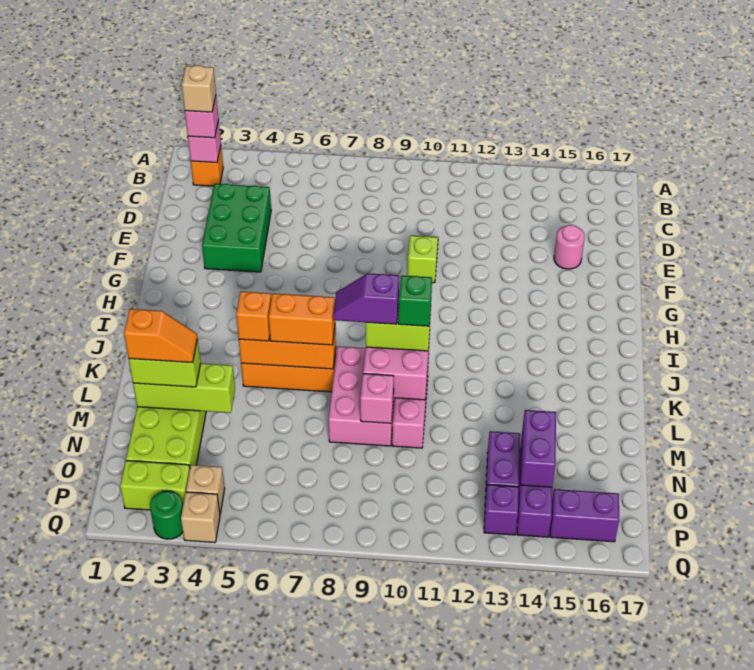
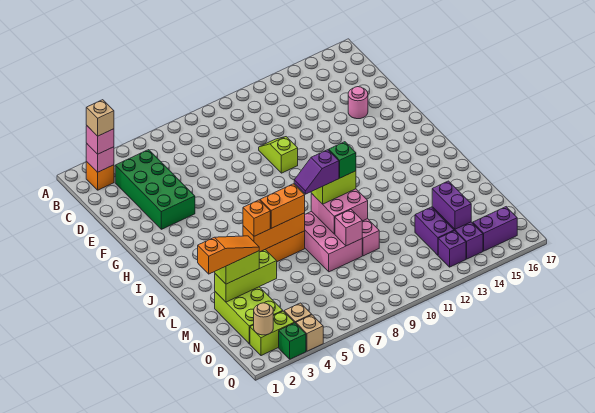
green 2x3 brick [202,184,271,272] -> green 2x4 brick [115,150,195,229]
orange 1x2 slope [124,309,197,363] -> orange 1x3 slope [198,236,259,274]
none -> tan 1x1 round brick [254,303,273,335]
green 1x1 round brick [150,491,183,539] -> green 1x1 brick [279,323,306,359]

